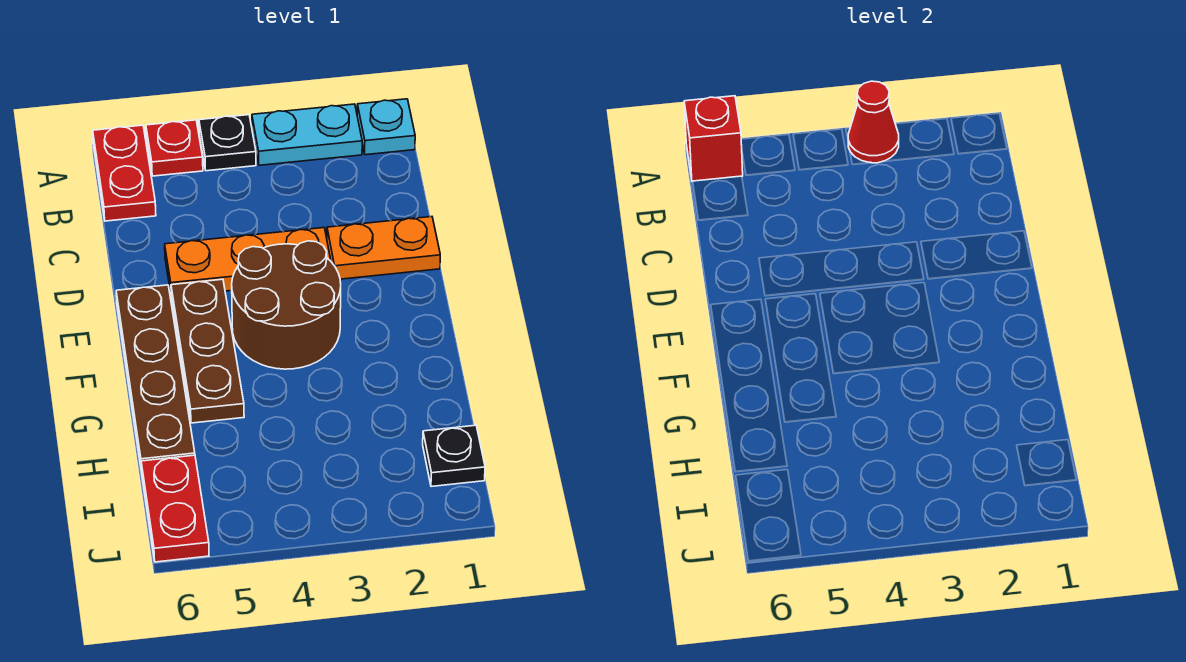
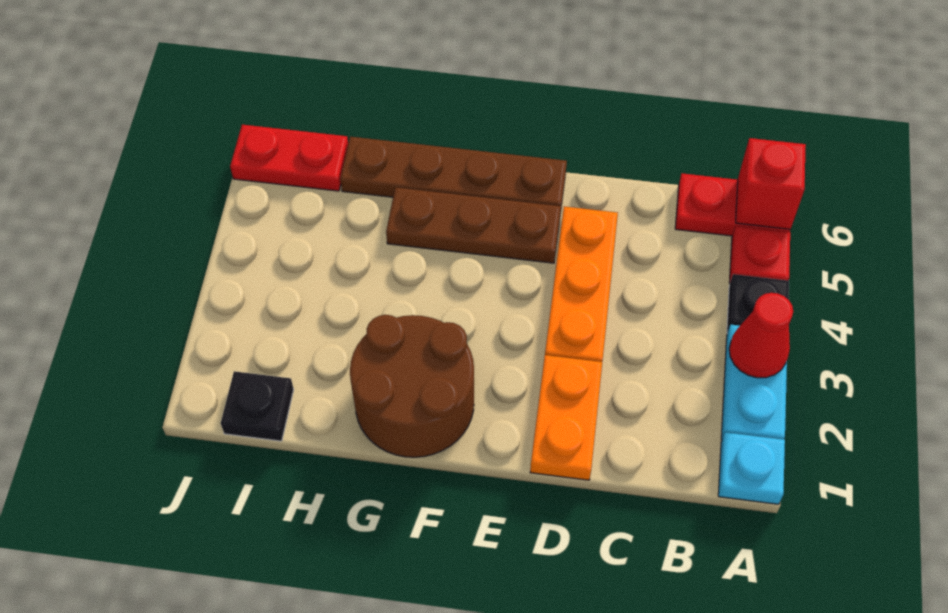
brown 2x2 round brick [232,241,341,369] -> brown 2x2 round brick moved to [350,315,474,457]

